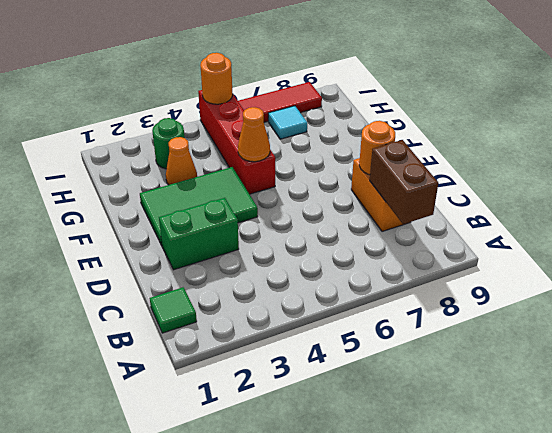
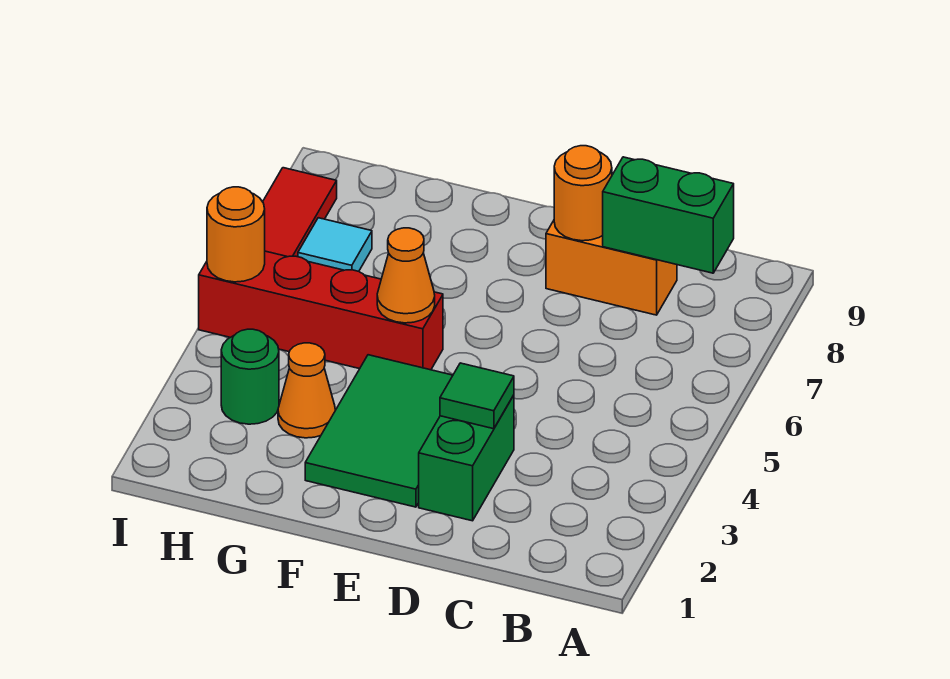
green 1x1 tile [150,287,197,333] -> green 1x1 tile moved to [440,363,514,429]
brown 1x2 brick [370,140,438,224] -> green 1x2 brick [603,157,734,273]

